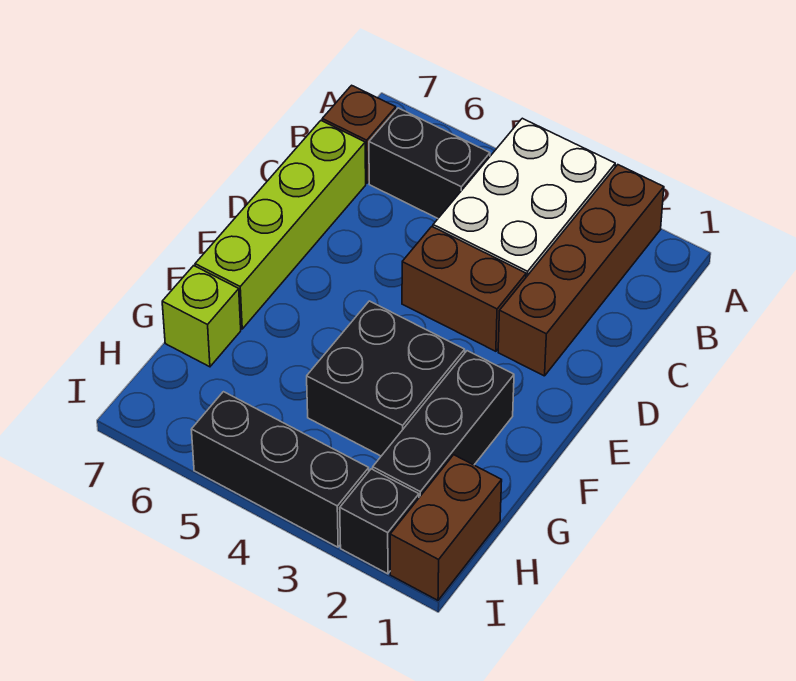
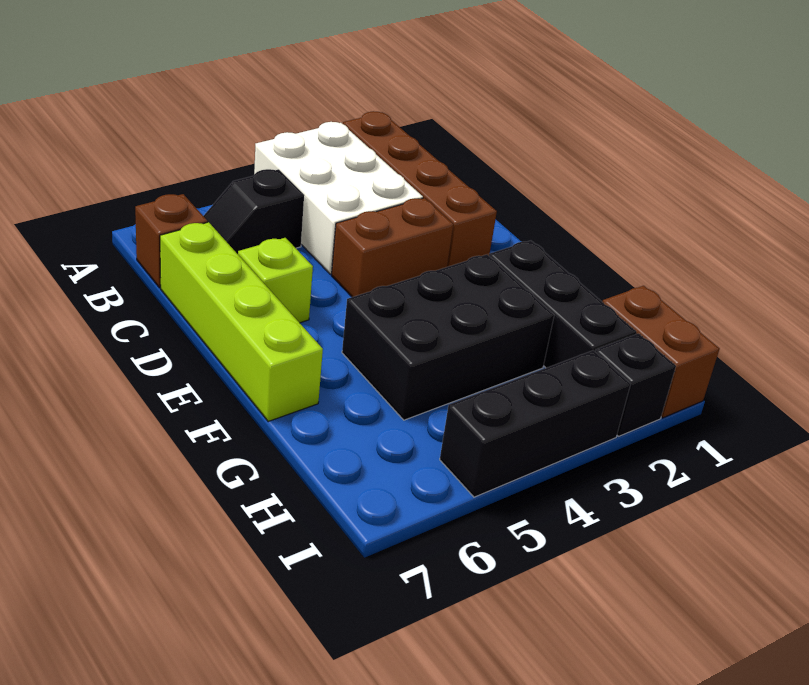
black 1x2 brick [369,108,490,218] -> black 1x2 slope [204,169,304,254]
black 2x2 brick [307,301,465,456] -> black 2x3 brick [342,255,554,420]
lime 1x1 brick [162,266,241,367] -> lime 1x1 brick moved to [238,238,313,323]

